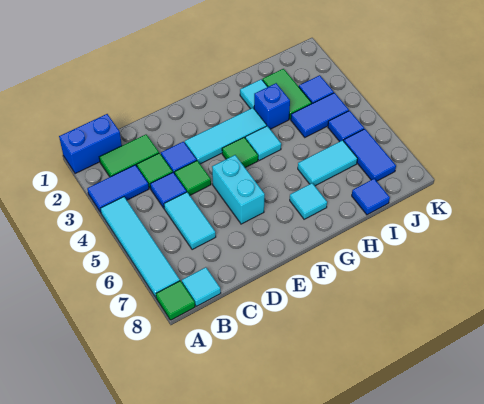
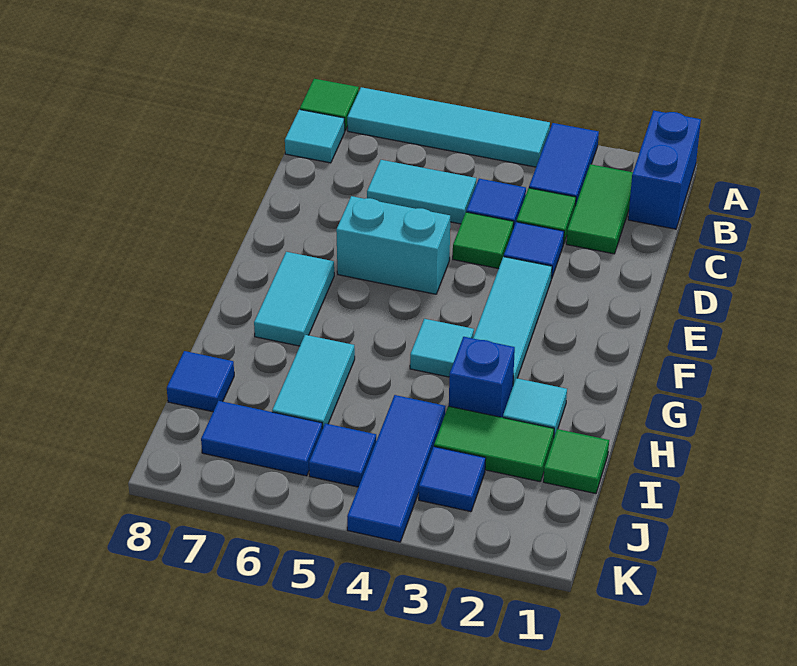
green 1x1 tile [222,137,258,168] -> green 1x1 tile moved to [543,429,609,494]
cyan 1x1 tile [290,183,327,219] -> cyan 1x2 tile [254,252,334,346]
blue 1x2 tile [291,93,349,137] -> blue 1x3 tile [347,395,446,542]

